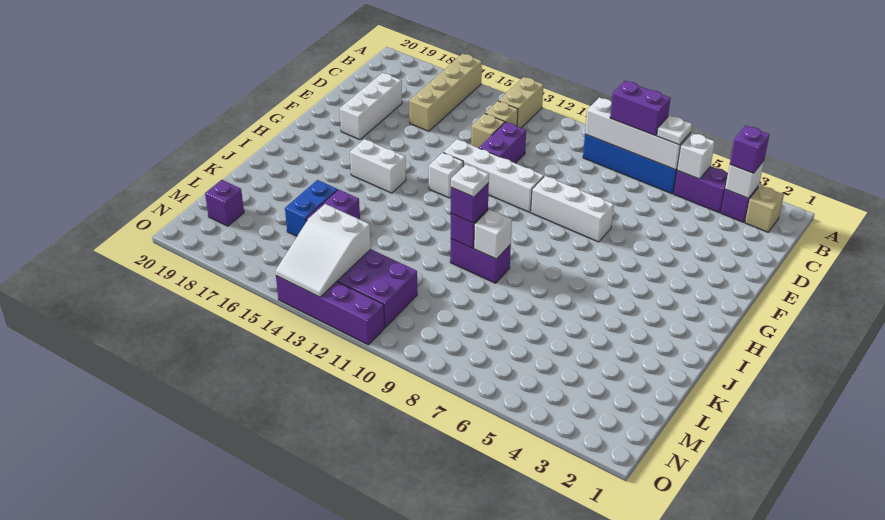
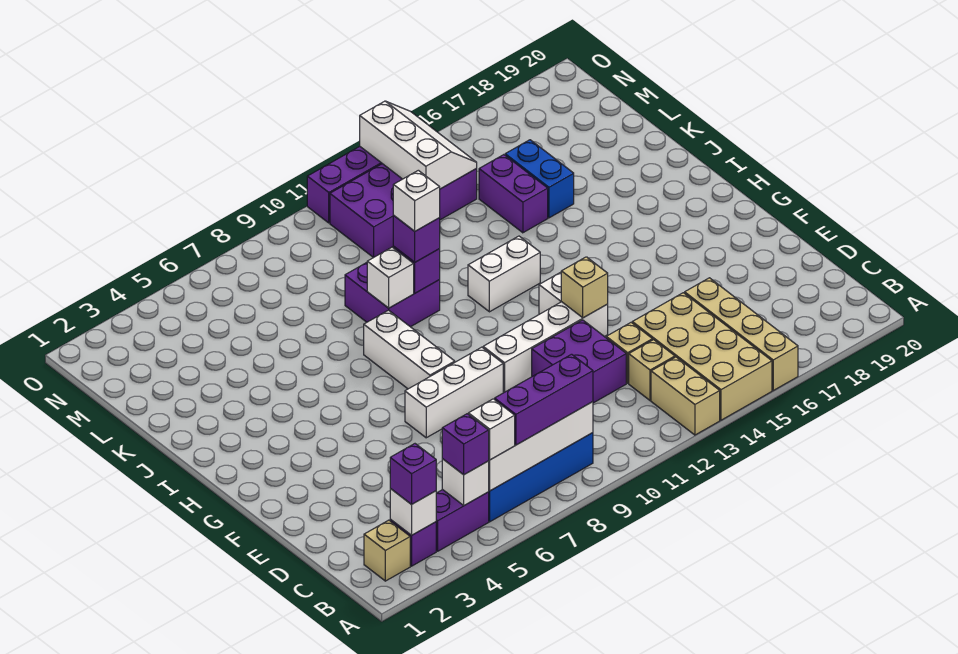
none -> tan 2x4 brick [632,293,772,420]
white 1x1 plate [657,115,692,145] -> white 1x1 brick [468,399,515,460]
purple 1x2 brick [610,81,671,136] -> purple 1x3 brick [494,354,593,445]
purple 1x2 brick [479,122,526,163] -> purple 2x2 brick [532,320,626,403]
white 1x3 brick [340,73,402,140] -> white 1x3 brick moved to [364,310,455,389]
none -> tan 1x1 brick [561,257,608,318]
white 1x2 brick [350,139,406,193] -> white 1x2 brick moved to [468,236,540,312]
purple 1x2 brick [450,239,511,283] -> purple 2x2 brick [345,263,440,327]
white 1x1 plate [451,164,489,197] -> white 1x1 brick [393,170,440,231]
white 2x3 slope [275,204,371,297] -> white 2x3 slope turned to [360,101,477,189]
purple 1x1 brick [205,180,244,226] -> purple 1x1 brick moved to [442,414,489,475]

